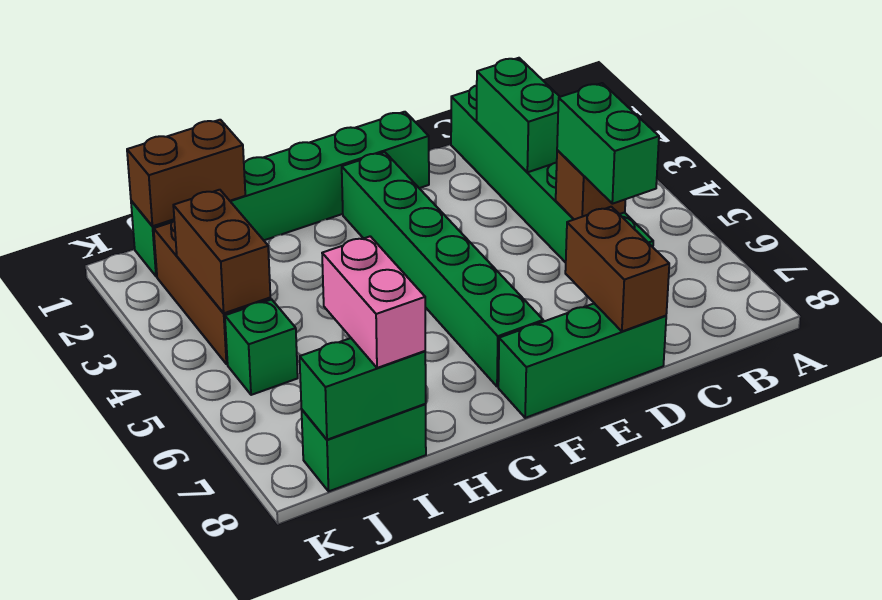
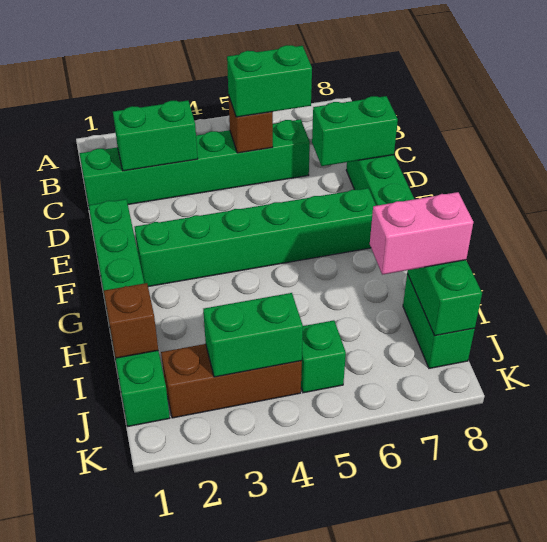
brown 1x2 brick [565,207,669,331] -> green 1x2 brick [312,96,398,166]
brown 1x2 brick [127,120,245,226] -> brown 1x1 brick [104,283,158,358]
brown 1x2 brick [173,190,270,313] -> green 1x2 brick [203,293,303,377]

